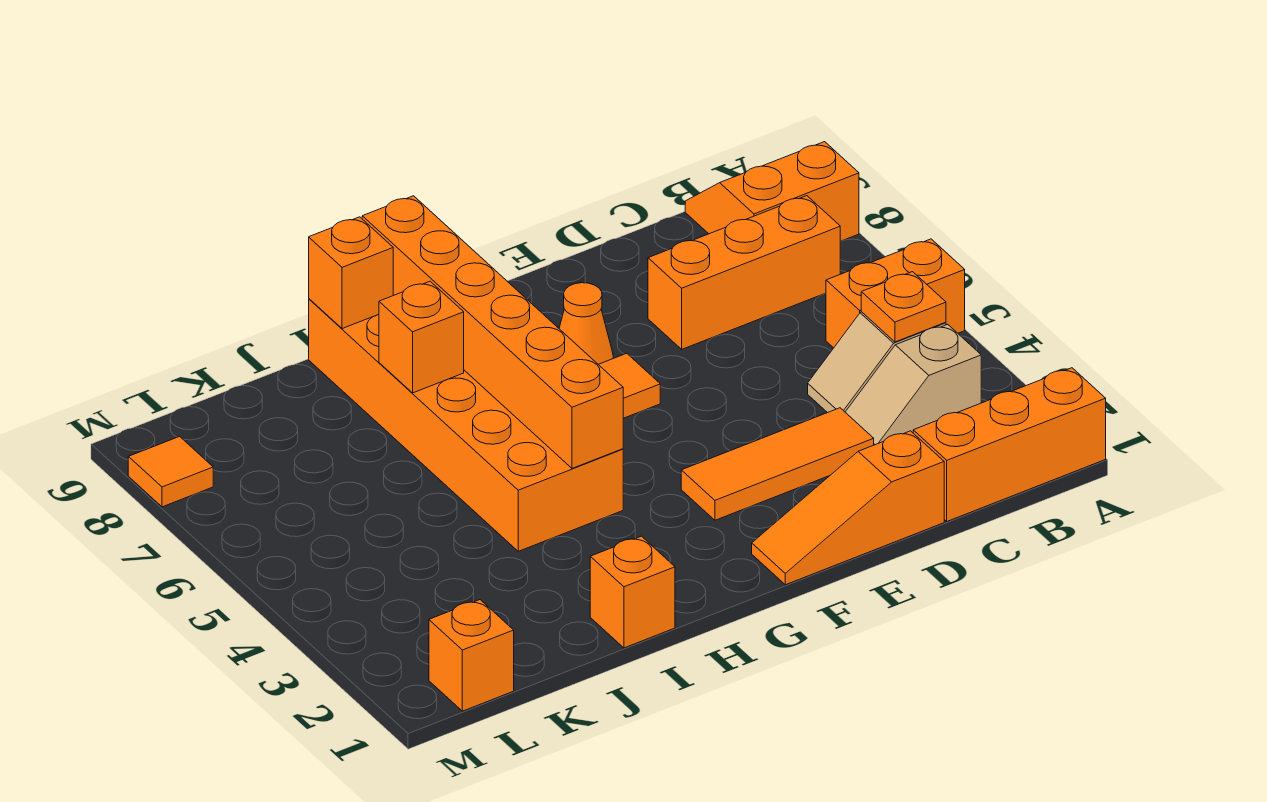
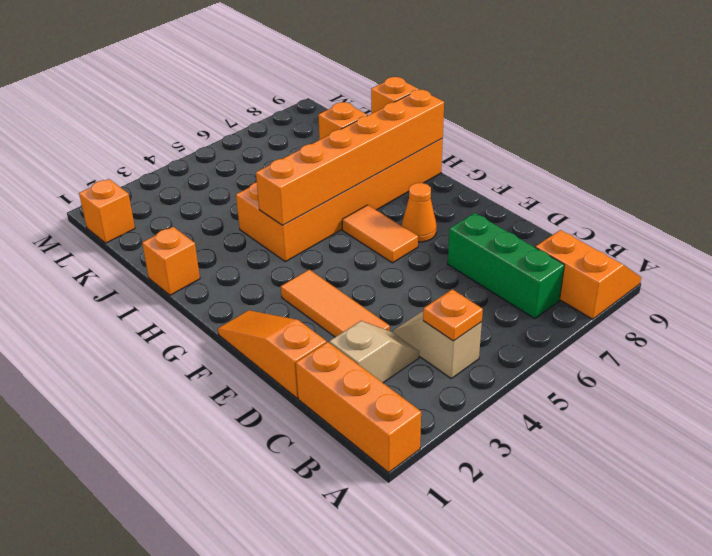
orange 1x2 brick [826,239,965,348] -> none
tan 1x2 slope [845,324,981,445] -> tan 1x2 slope turned to [329,321,419,383]
orange 1x3 brick [648,196,840,349] -> green 1x3 brick [448,213,564,319]
orange 1x1 tile [128,436,213,507] -> none

